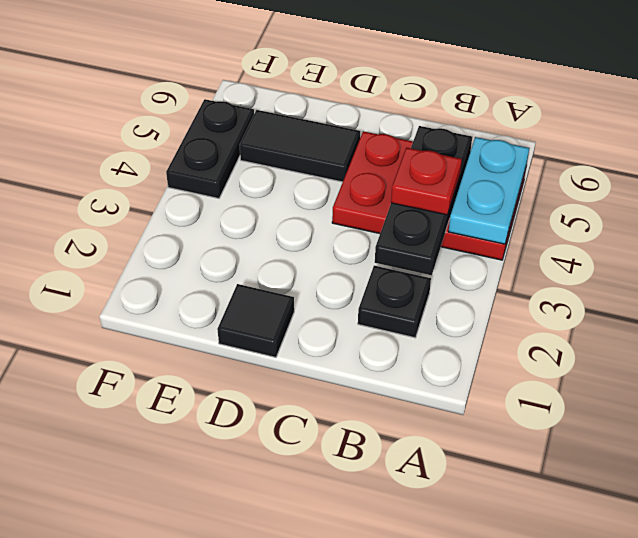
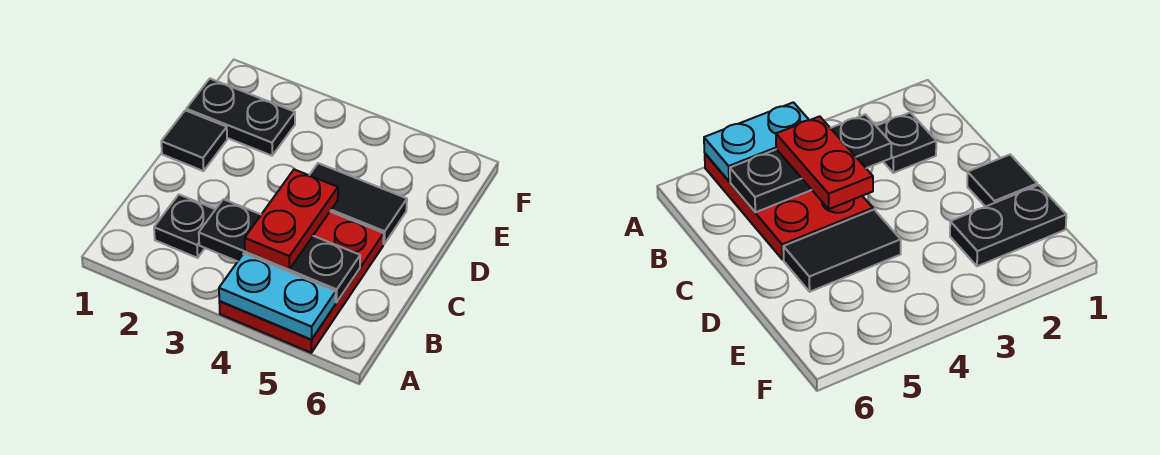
red 1x1 plate [391,148,462,215] -> red 1x2 plate [245,170,338,269]
black 1x2 tile [240,110,360,182] -> black 1x2 tile turned to [309,163,407,244]
black 1x2 plate [166,99,254,198] -> black 1x2 plate moved to [186,79,295,156]

